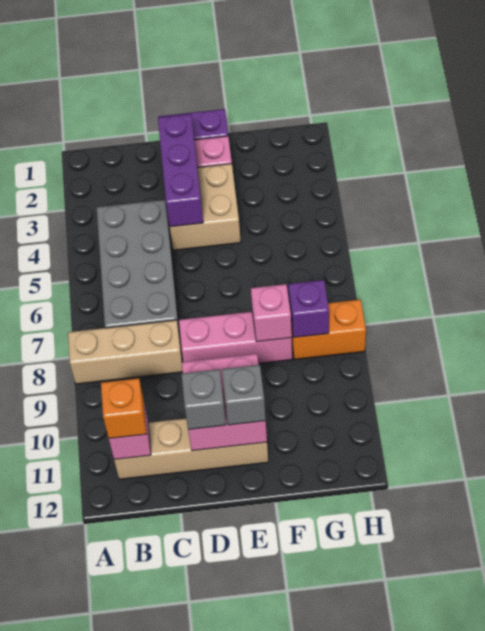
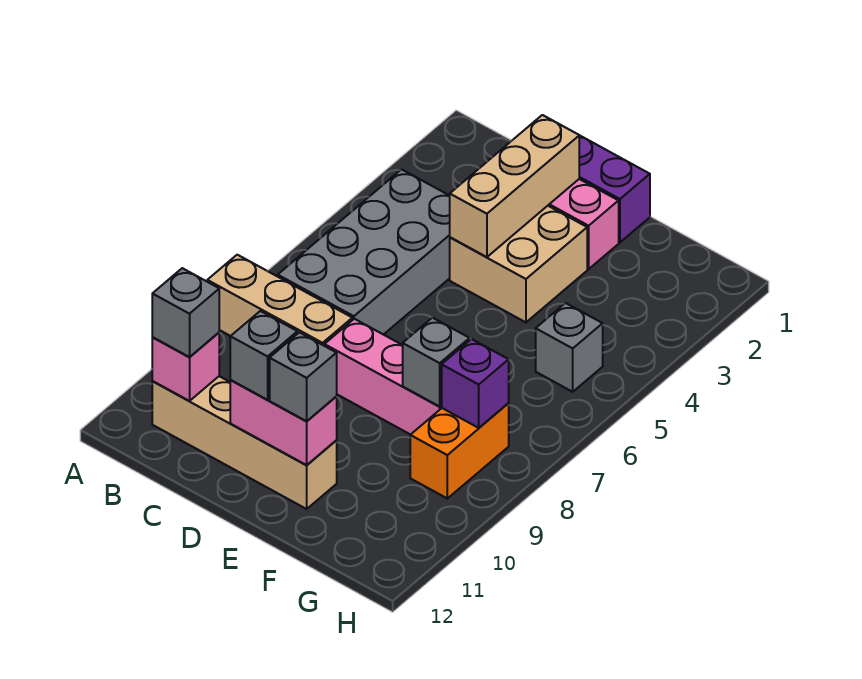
orange 1x1 brick [101,378,146,438] -> grey 1x1 brick [152,268,219,357]
purple 1x3 brick [158,114,203,227] -> tan 1x3 brick [450,115,579,257]
pink 2x2 brick [182,354,267,451] -> pink 1x2 brick [230,380,337,465]
pink 1x1 brick [251,284,292,342] -> grey 1x1 brick [403,318,470,406]
none -> grey 1x1 brick [536,303,603,392]
orange 1x2 brick [291,300,366,360] -> orange 1x2 brick turned to [410,403,509,498]

